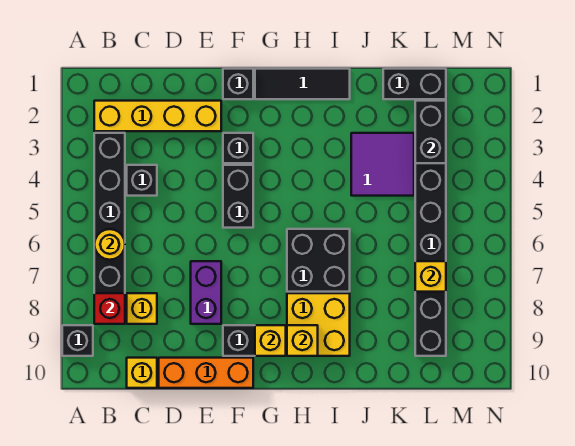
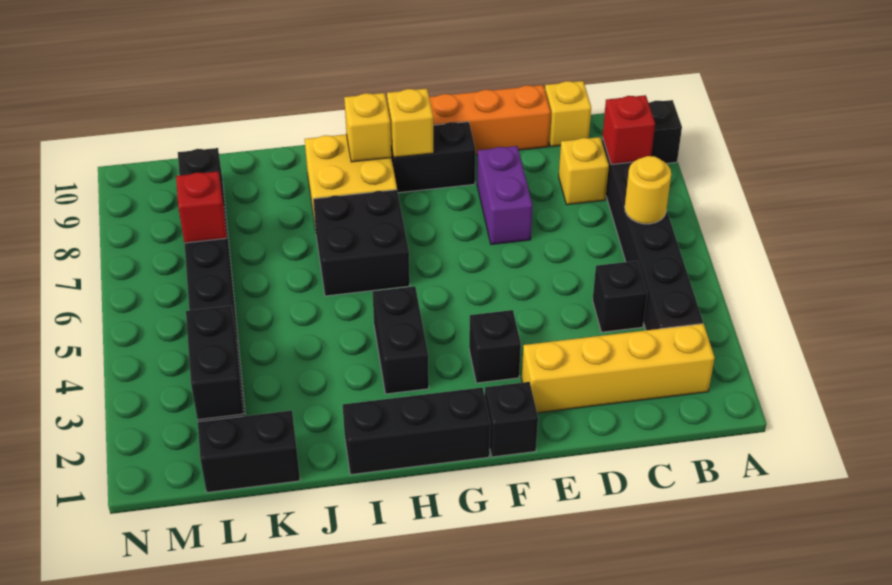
black 1x2 brick [223,165,253,228] -> black 1x2 brick moved to [372,286,429,394]
black 1x3 tile [255,69,350,99] -> black 1x3 brick [343,388,490,475]
purple 2x2 tile [351,133,414,196] -> none
yellow 1x1 brick [415,261,446,292] -> red 1x1 brick [176,171,227,243]

